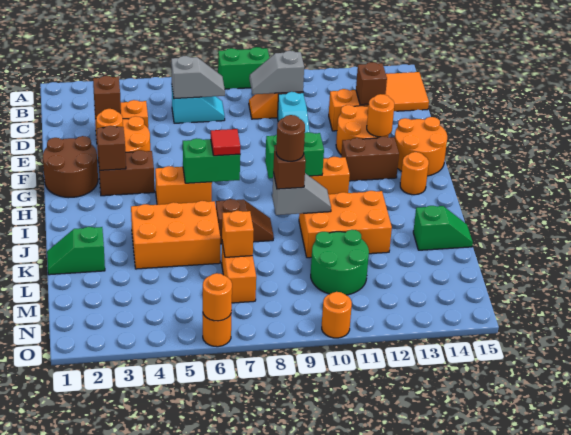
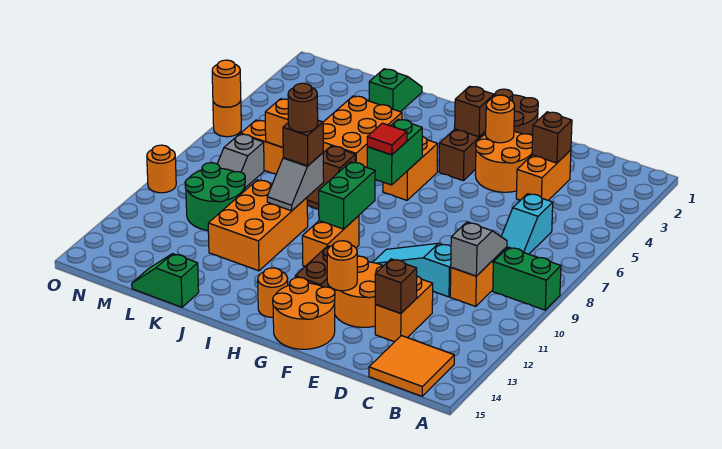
green 1x2 brick [218,47,269,89] -> green 1x2 brick turned to [493,247,561,310]
grey 1x2 slope [171,56,225,99] -> grey 1x2 slope moved to [217,134,264,188]
green 1x2 slope [413,206,473,250] -> green 1x2 slope turned to [132,254,199,307]

